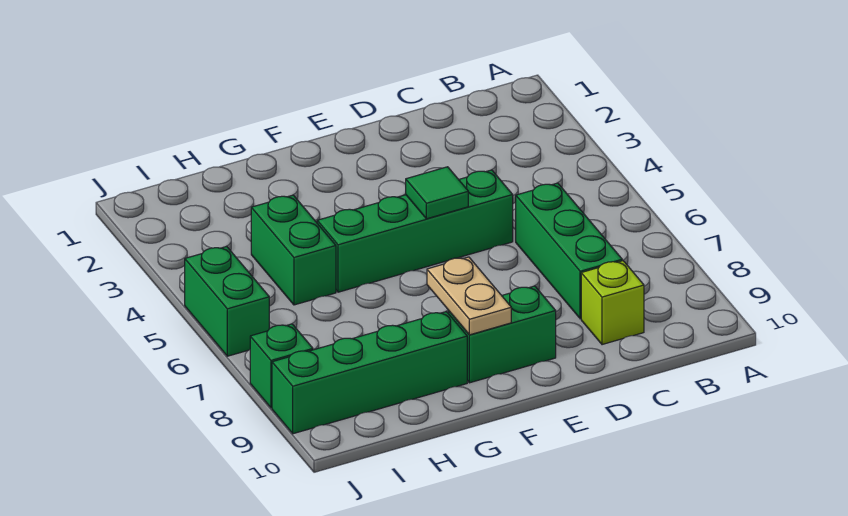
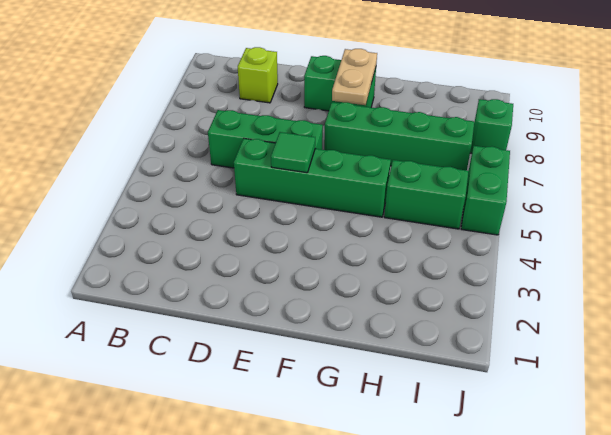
green 1x3 brick [516,183,622,319] -> green 1x3 brick turned to [208,110,323,168]
green 1x4 brick [272,311,467,434] -> green 1x4 brick moved to [324,102,474,170]
green 1x2 brick [251,195,336,305] -> green 1x2 brick turned to [384,160,469,229]

